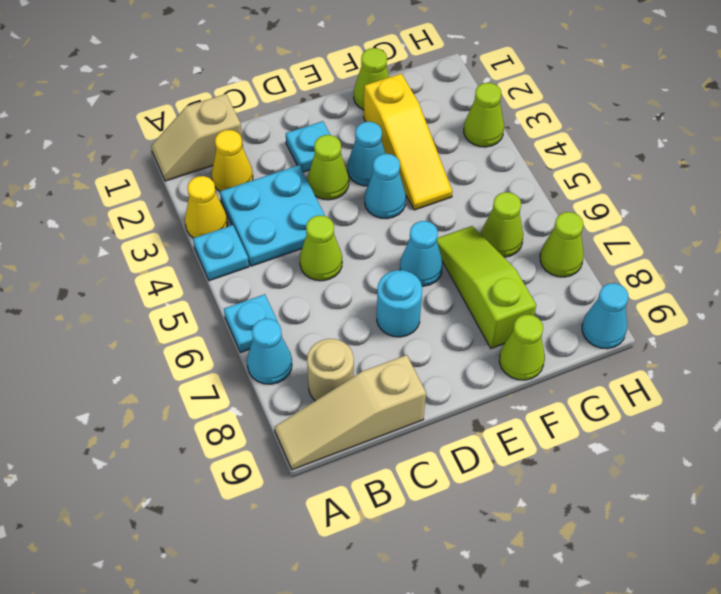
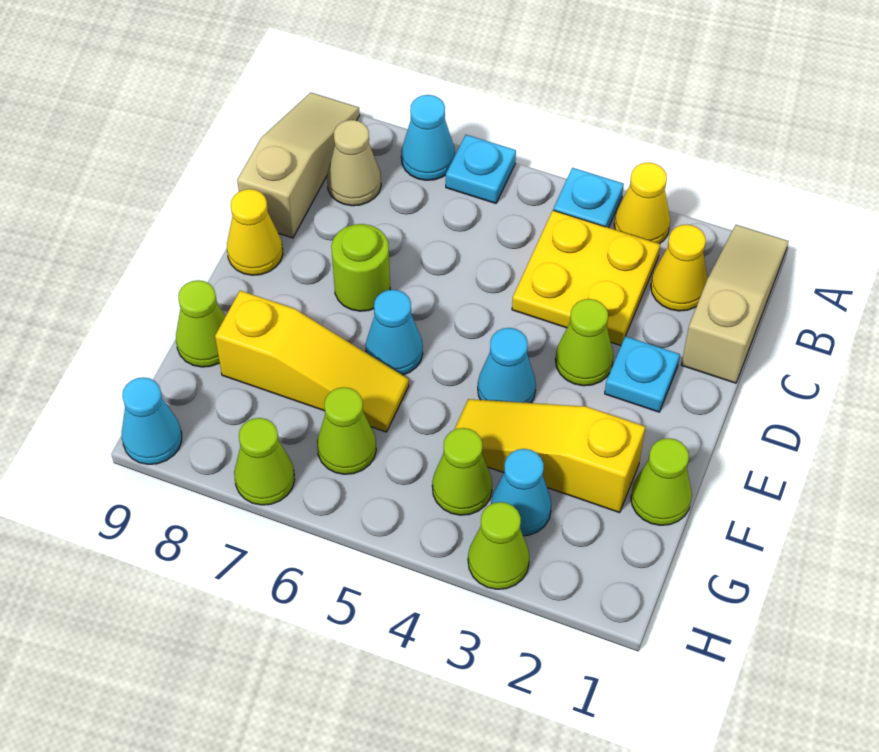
tan 1x2 slope [151,94,243,181] -> tan 1x3 slope [681,225,789,383]
cyan 2x2 plate [220,165,325,266] -> yellow 2x2 plate [512,210,660,345]
tan 1x1 round brick [307,339,354,401] -> tan 1x1 cone [327,120,381,206]
lime 1x1 cone [300,215,342,281] -> lime 1x1 cone moved to [432,428,492,515]
cyan 1x1 round brick [377,270,422,337] -> lime 1x1 round brick [331,224,390,311]
none -> yellow 1x1 cone [227,189,283,275]
cyan 1x1 cone [348,122,385,186] -> cyan 1x1 cone moved to [491,449,551,536]
lime 1x3 slope [437,226,536,349] -> yellow 1x3 slope [215,291,409,432]

